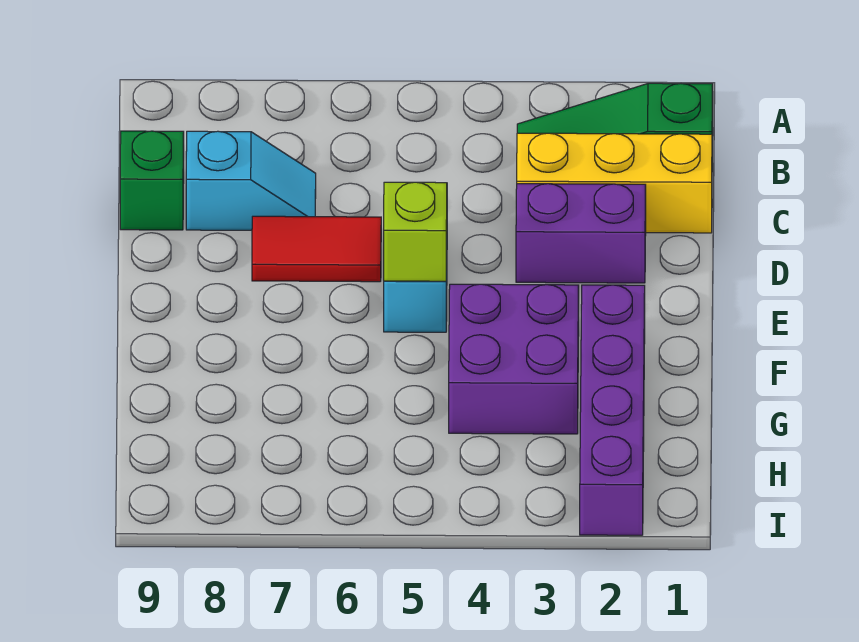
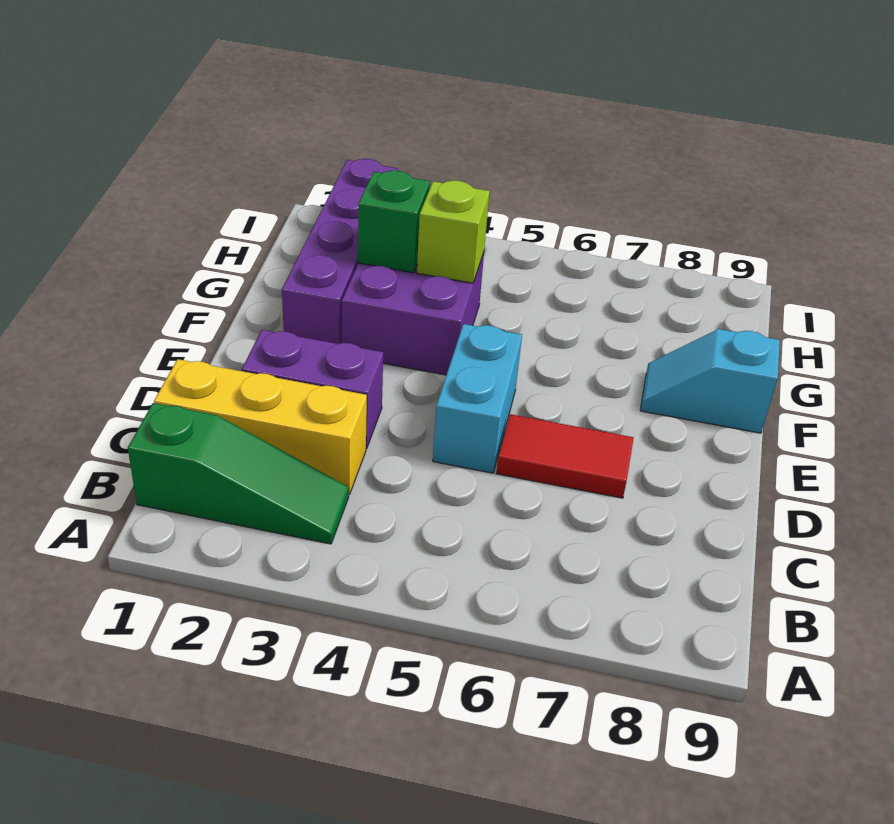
cyan 1x2 slope [186,131,316,230] -> cyan 1x2 slope moved to [640,329,780,433]
green 1x1 brick [120,131,184,230] -> green 1x1 brick moved to [358,170,430,273]
lime 1x1 brick [384,182,447,281] -> lime 1x1 brick moved to [417,181,490,283]

